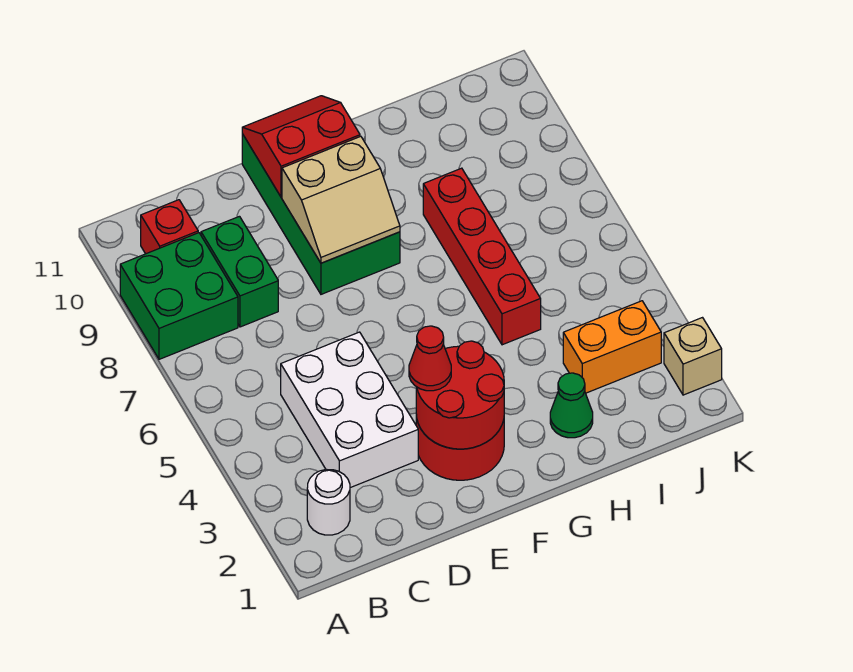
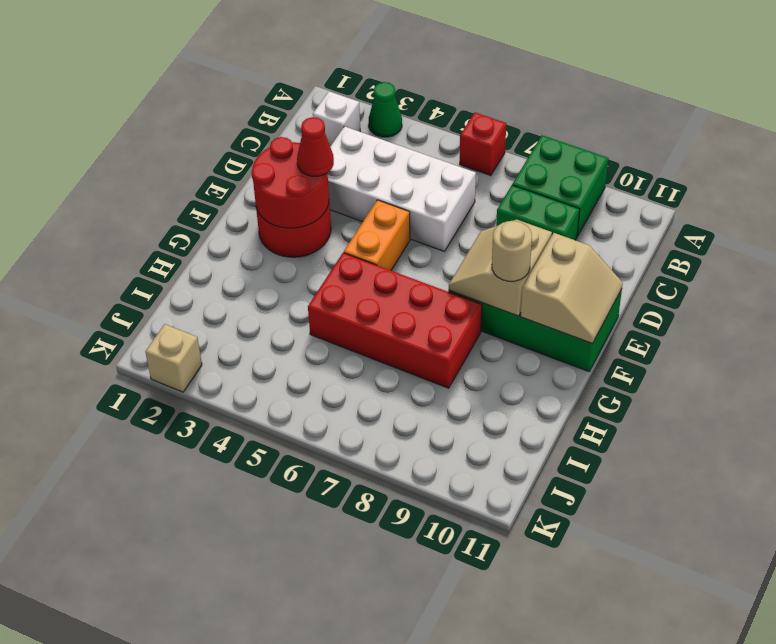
white 1x1 round brick [307,469,350,535] -> white 1x1 brick [313,91,360,146]
red 1x1 brick [141,200,198,254] -> red 1x1 brick moved to [460,112,506,176]
white 2x3 brick [281,332,418,488] -> white 2x4 brick [328,126,476,251]
red 2x2 slope [242,96,360,197] -> tan 2x2 slope [521,233,623,344]
none -> tan 1x1 round brick [492,221,532,281]
green 1x1 cone [550,373,593,438] -> green 1x1 cone moved to [369,82,402,137]
red 1x4 brick [423,168,541,345] -> red 2x4 brick [308,253,482,388]
orange 1x2 brick [563,301,661,393] -> orange 1x2 brick moved to [344,200,410,270]

